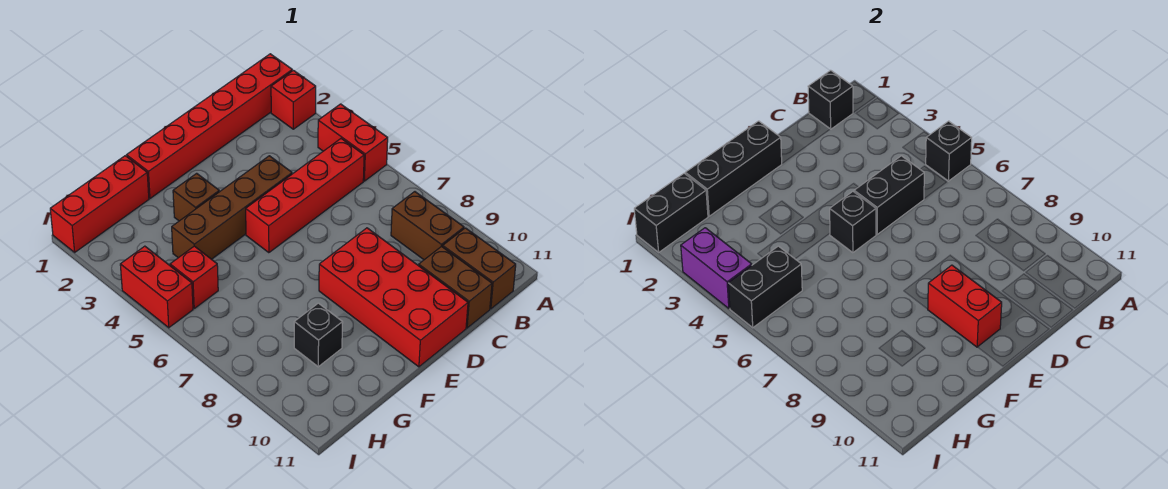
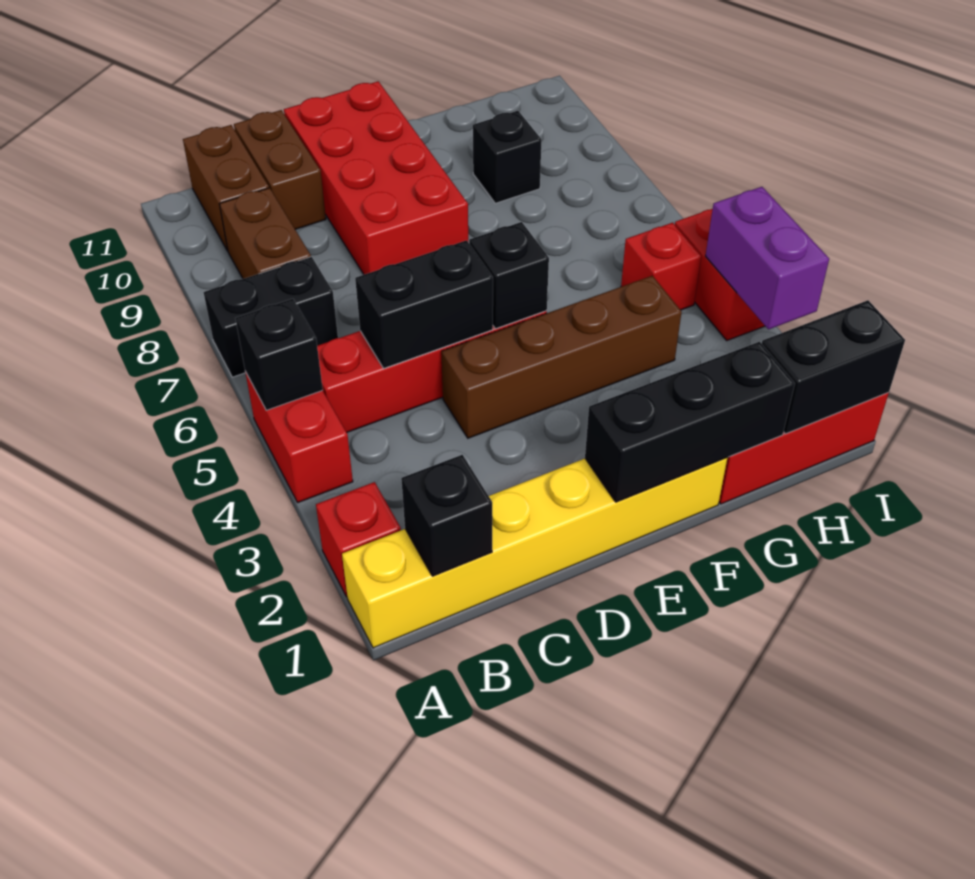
red 1x6 brick [127,54,292,198] -> yellow 1x6 brick [342,458,727,648]
red 1x2 brick [928,265,1002,347] -> none
brown 1x1 brick [173,173,219,221] -> none
black 1x2 brick [728,246,802,328] -> black 1x2 brick moved to [204,257,338,377]

